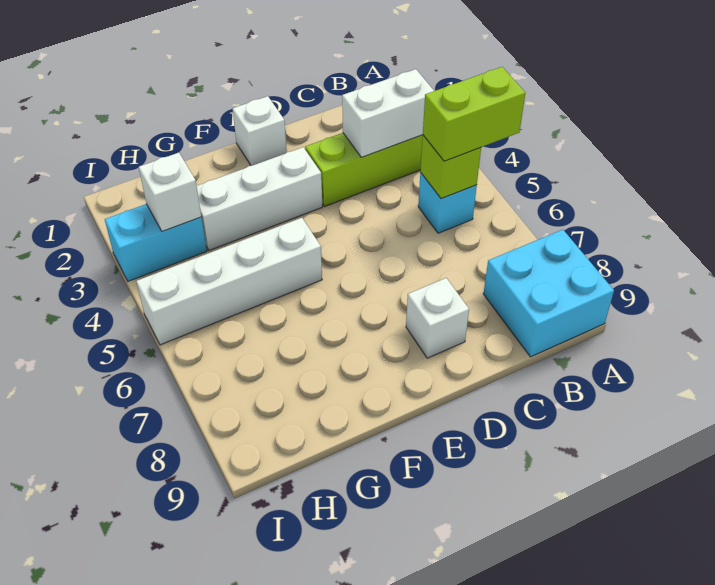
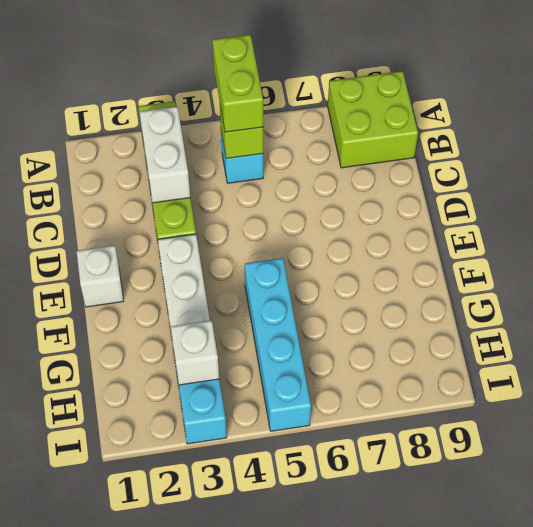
cyan 2x2 brick [483,230,614,357] -> lime 2x2 brick [328,71,418,168]
white 1x1 brick [406,278,469,358] -> none
white 1x4 brick [136,218,322,345] -> cyan 1x4 brick [245,258,311,431]

